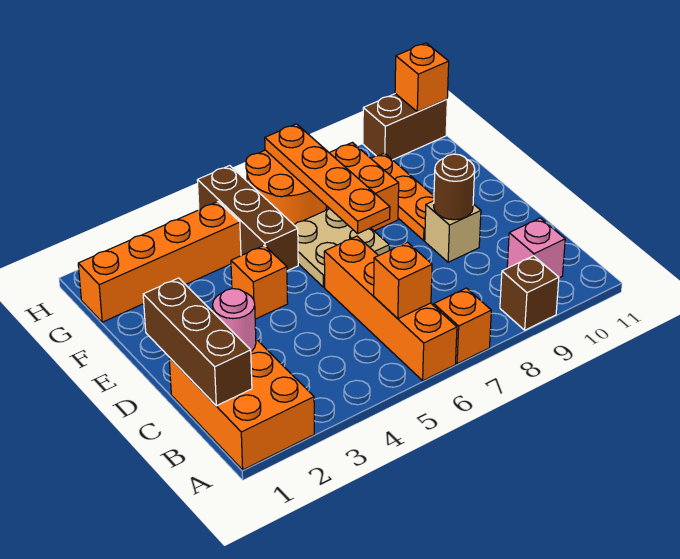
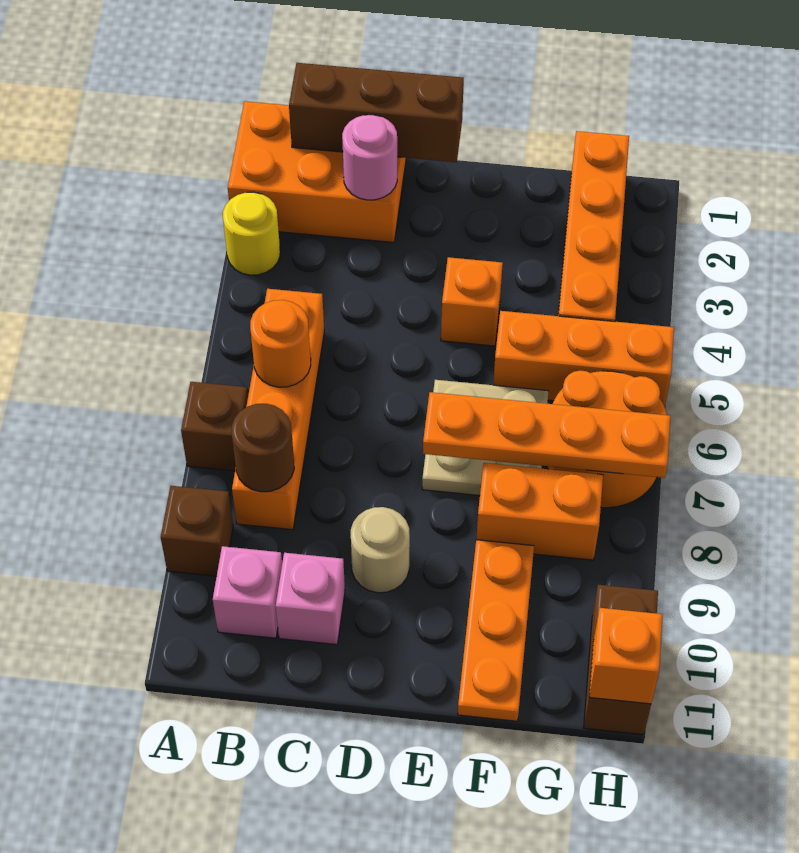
none -> yellow 1x1 round brick [223,192,280,275]
orange 1x4 brick [324,236,457,381] -> orange 1x4 brick turned to [232,289,324,530]
orange 1x1 brick [434,288,491,364] -> brown 1x1 brick [181,382,248,471]
orange 1x1 brick [374,242,432,318] -> orange 1x1 round brick [250,300,311,387]
none -> pink 1x1 brick [276,553,345,645]
tan 1x1 brick [425,201,481,262] -> tan 1x1 round brick [351,507,410,593]
brown 1x1 round brick [434,154,475,220] -> brown 1x1 round brick moved to [232,404,294,492]
orange 1x3 plate [371,153,434,240] -> orange 1x3 plate turned to [458,540,534,721]
brown 1x3 brick [197,166,298,271] -> orange 1x3 brick [493,311,674,407]

